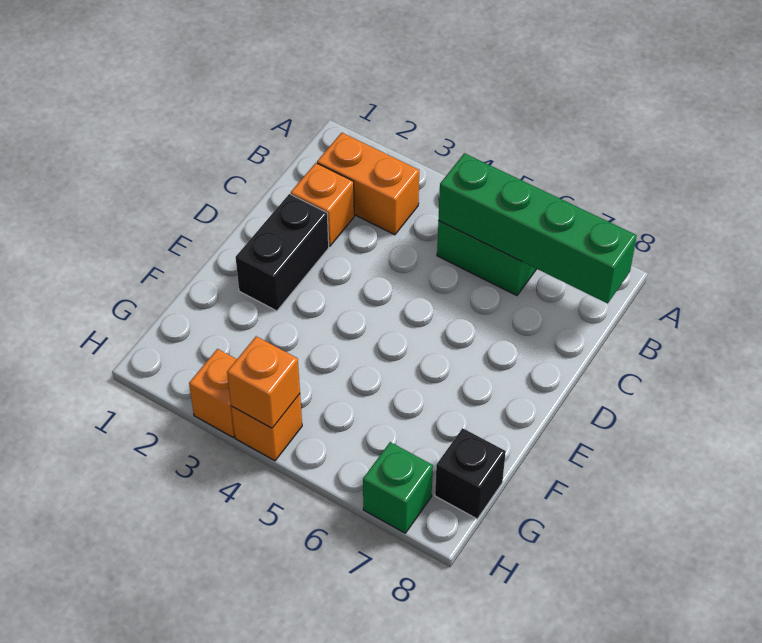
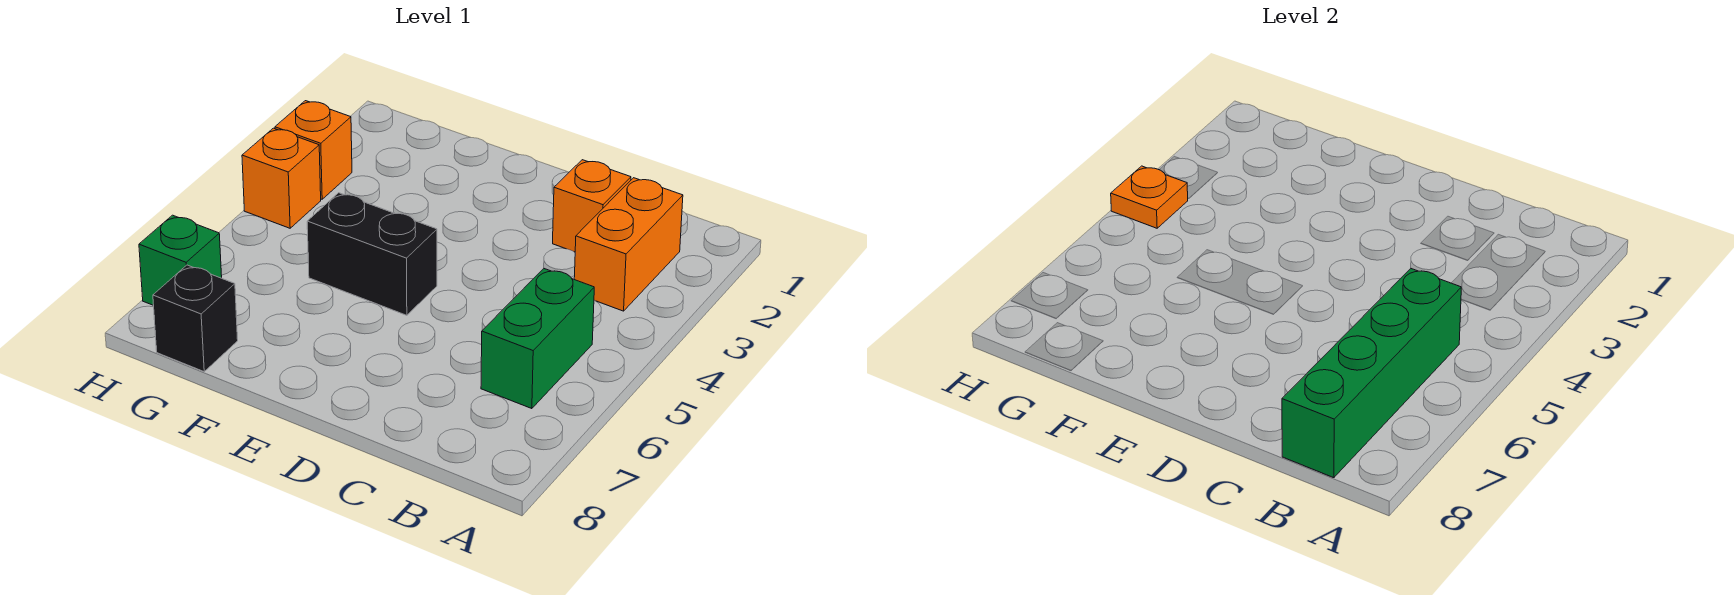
black 1x2 brick [236,194,329,311] -> black 1x2 brick moved to [307,193,437,315]
orange 1x1 brick [227,336,300,428] -> orange 1x1 plate [1111,166,1188,228]

